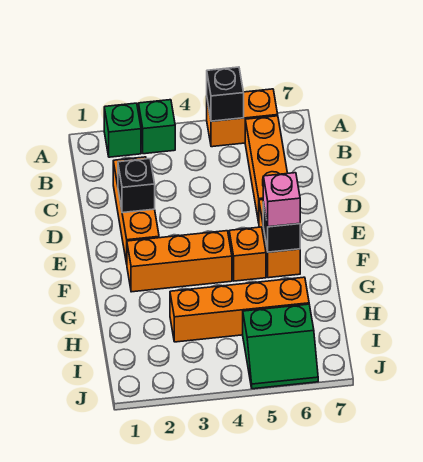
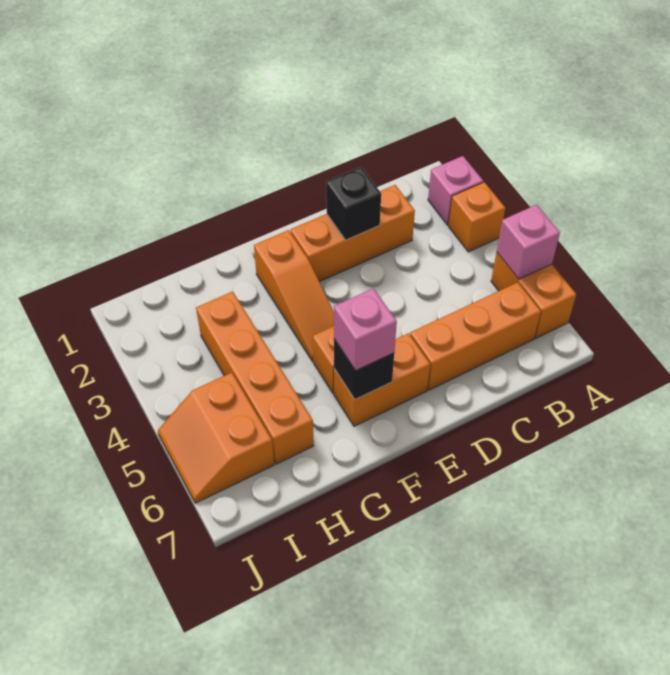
green 1x1 brick [104,103,141,157] -> pink 1x1 brick [428,156,483,225]
green 1x1 brick [138,100,175,154] -> orange 1x1 brick [448,182,505,252]
black 1x1 brick [207,67,244,121] -> pink 1x1 brick [497,205,560,279]
orange 1x3 brick [127,231,232,292] -> orange 1x3 slope [254,230,334,362]
green 2x2 slope [243,304,318,389] -> orange 2x2 slope [158,373,274,503]

